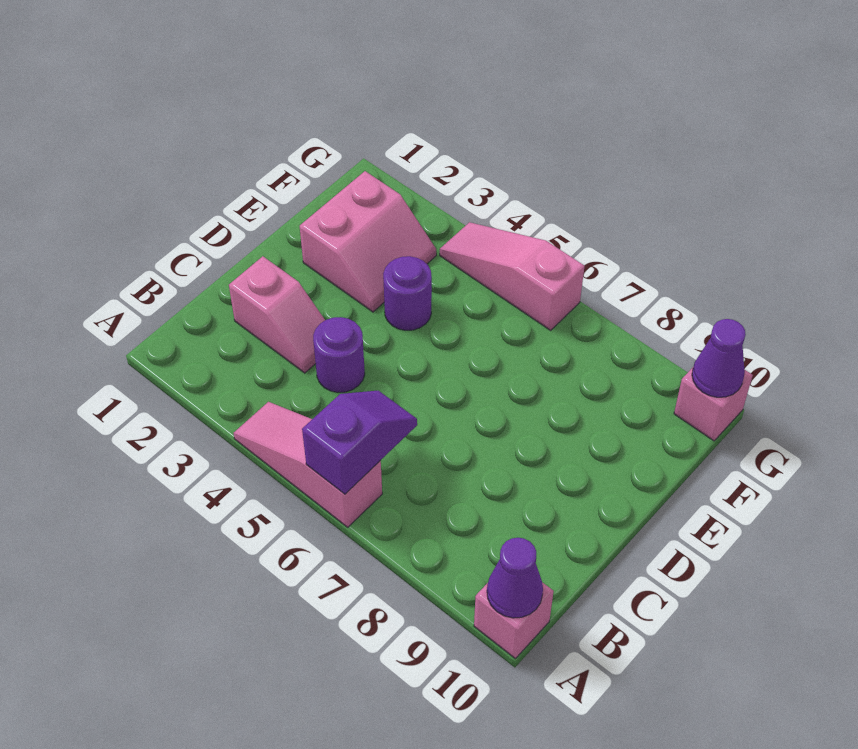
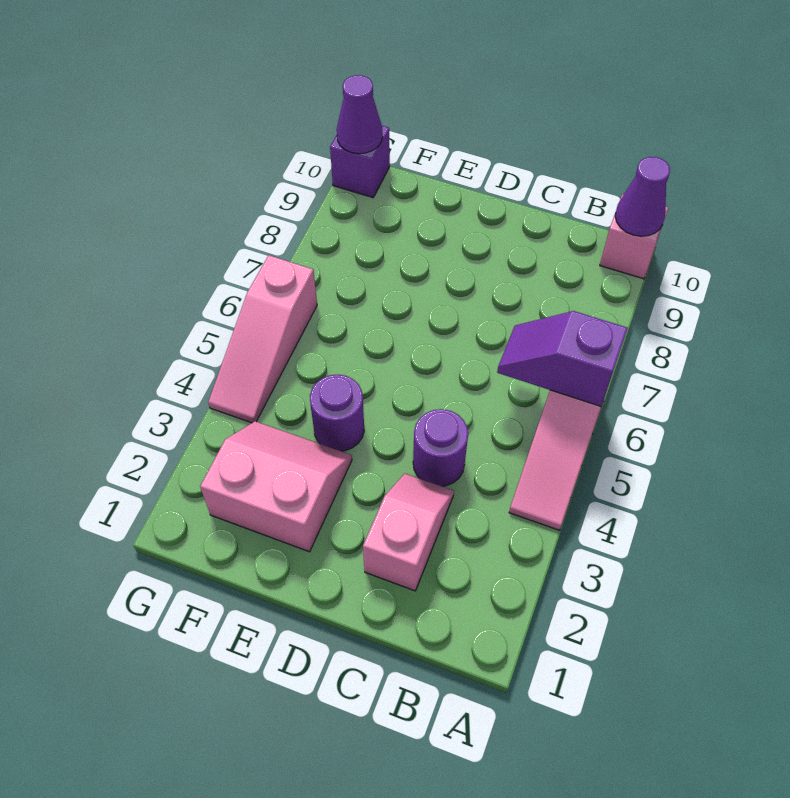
pink 1x1 brick [674,368,753,441] -> purple 1x1 brick [330,126,390,198]

